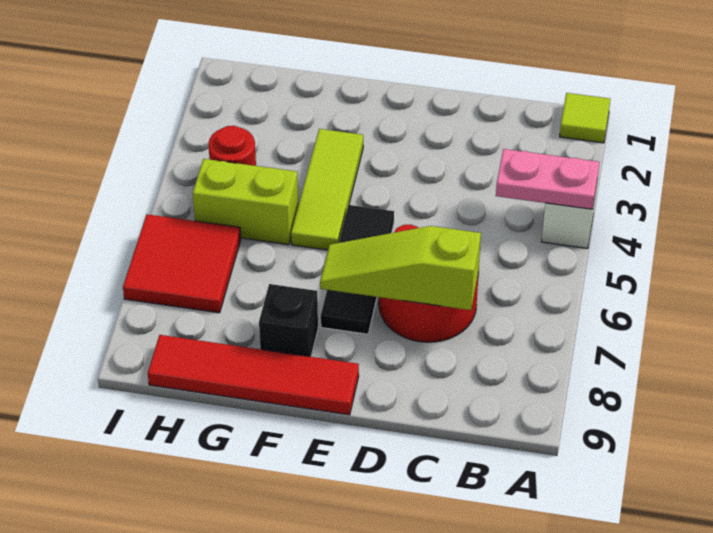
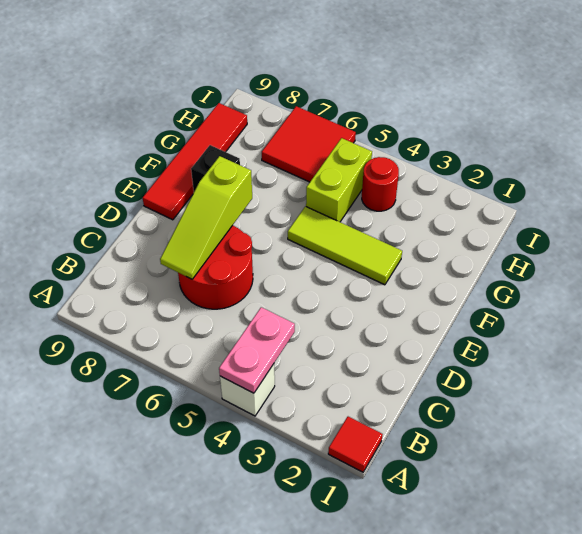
lime 1x1 tile [560,93,610,143] -> red 1x1 tile [328,417,383,472]
lime 1x3 slope [320,226,481,310] -> lime 1x3 slope turned to [160,156,252,279]
black 1x3 tile [321,205,394,334] -> none

